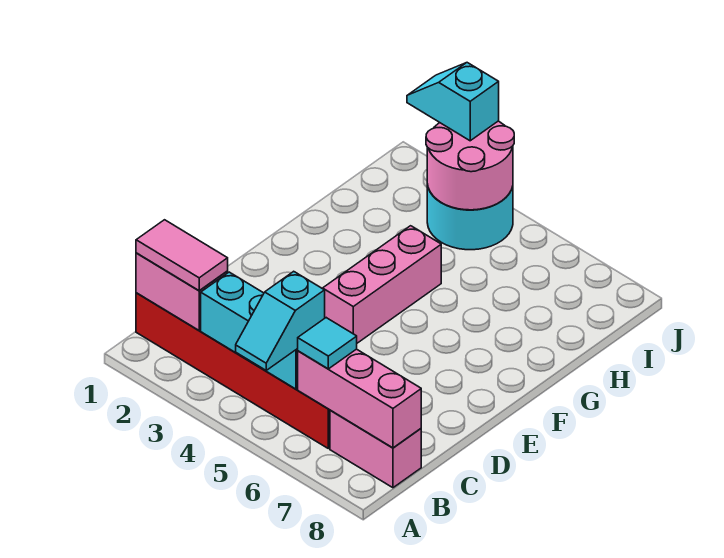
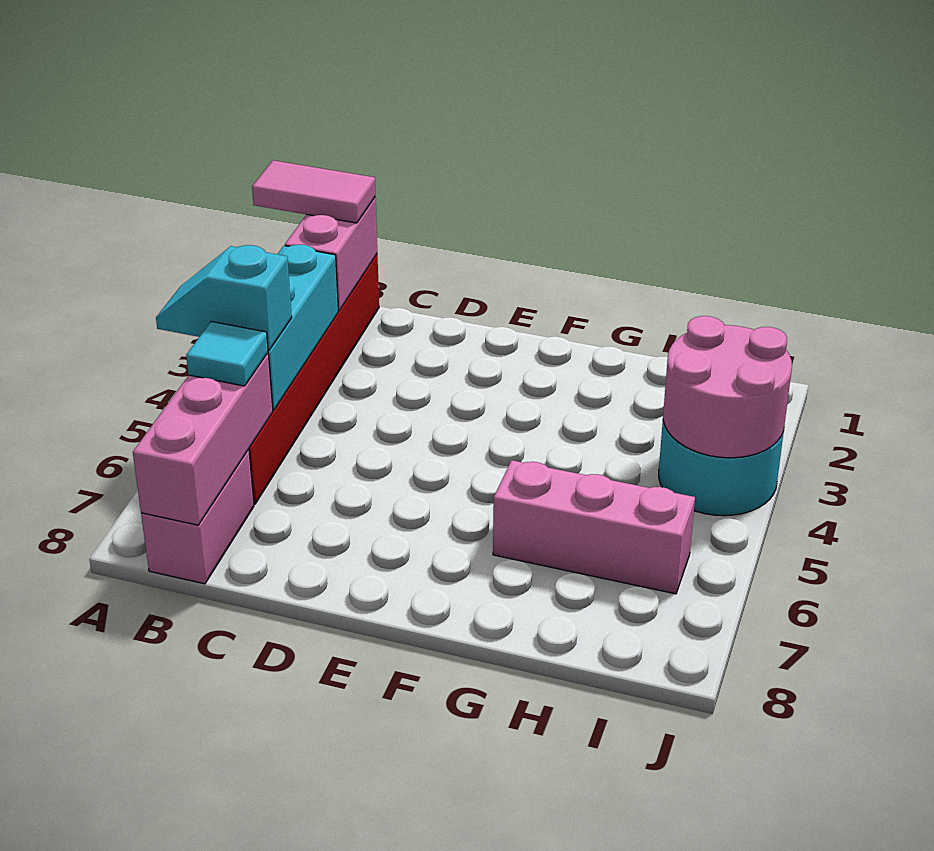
pink 1x2 tile [136,220,228,291] -> pink 1x2 tile turned to [252,160,375,223]
pink 1x3 brick [323,226,441,343] -> pink 1x3 brick moved to [493,460,695,594]
cyan 1x2 slope [407,63,499,141] -> none

